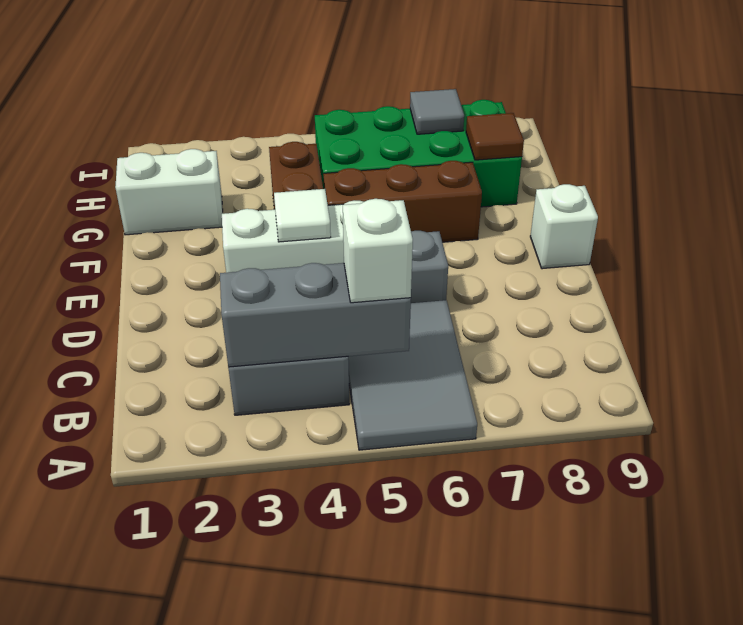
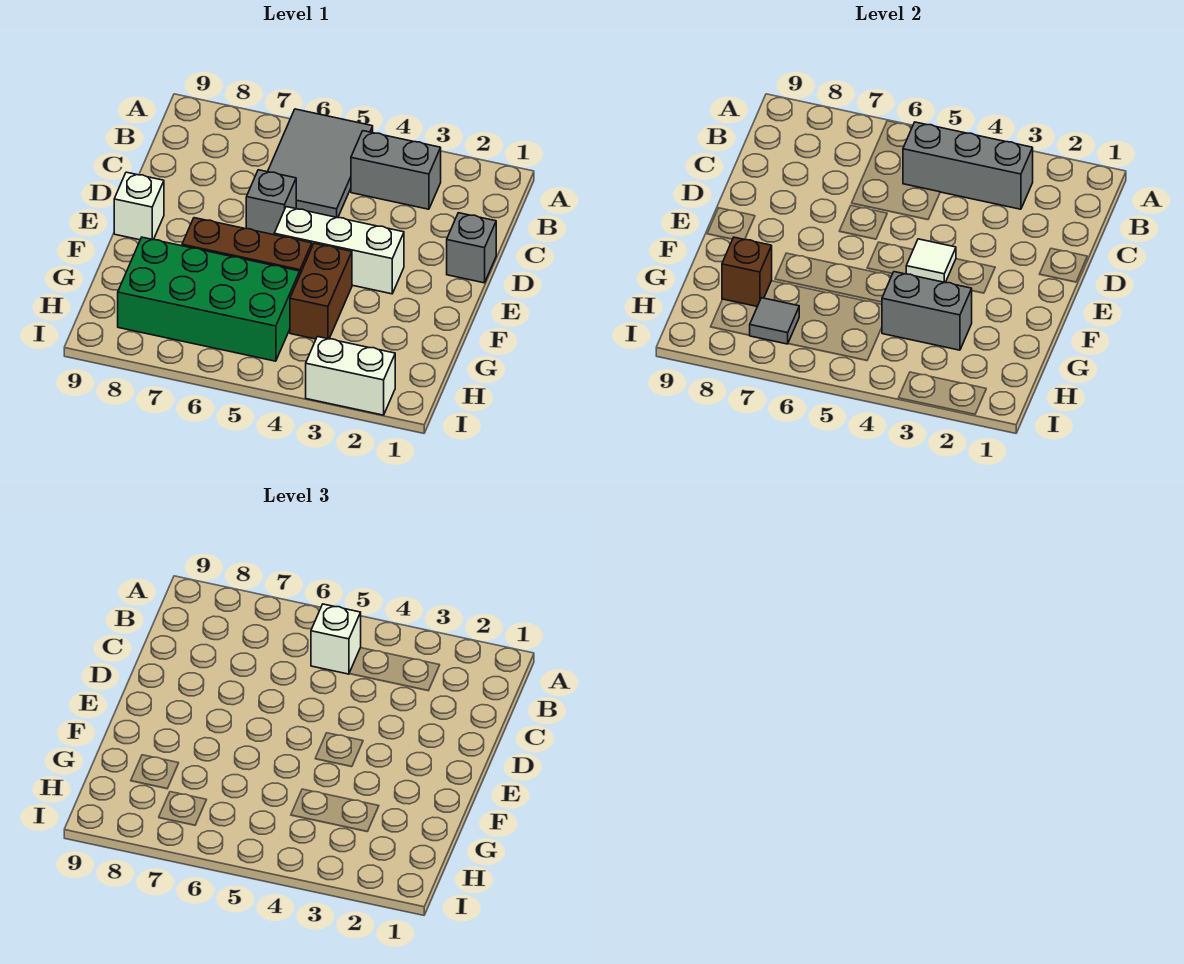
none -> grey 1x1 brick [447,213,496,283]
white 1x2 brick [115,149,223,235] -> white 1x2 brick moved to [306,337,395,415]
none -> grey 1x2 brick [882,272,972,350]
brown 1x1 tile [466,113,524,160] -> brown 1x1 brick [722,237,772,307]

